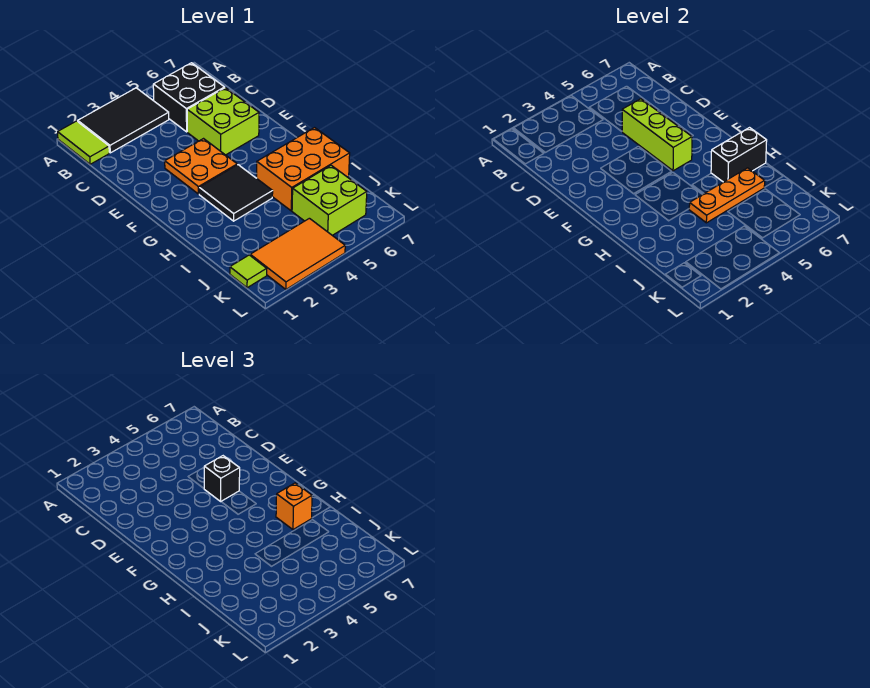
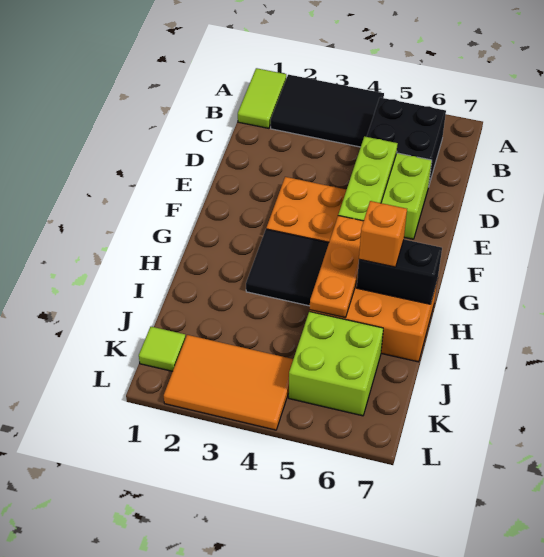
lime 1x3 brick [622,99,692,171] -> lime 1x3 plate [338,136,398,221]
black 1x1 brick [204,456,240,501] -> none
orange 1x3 plate [689,168,765,223] -> orange 1x3 plate turned to [310,216,363,318]

